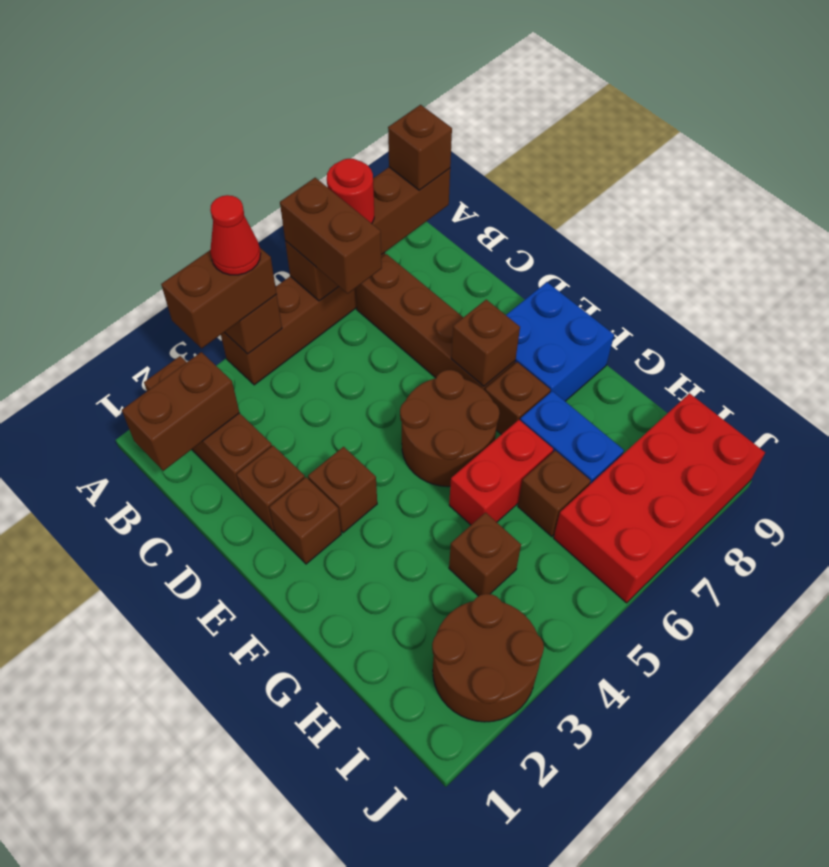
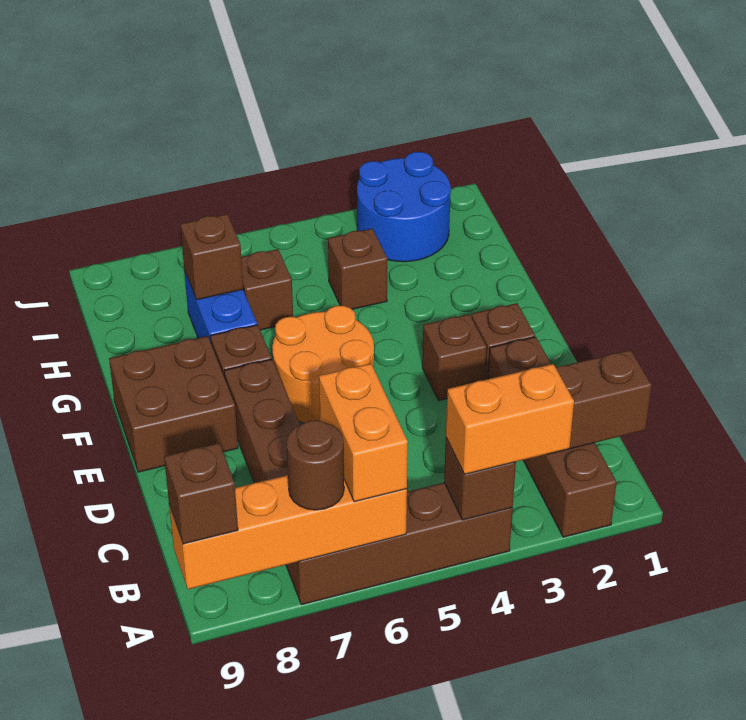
brown 1x2 brick [161,248,277,348] -> orange 1x2 brick [446,364,574,474]
red 1x1 cone [210,195,261,275] -> none
brown 1x4 brick [285,167,450,301] -> orange 1x4 brick [169,475,407,589]
brown 1x2 brick [280,178,382,294] -> orange 1x2 brick [319,363,408,502]
red 1x1 round brick [327,159,374,223] -> brown 1x1 round brick [287,420,344,510]
brown 2x2 round brick [400,370,500,487] -> orange 2x2 round brick [272,306,374,423]
brown 1x1 brick [451,300,520,386] -> brown 1x1 brick moved to [181,214,243,300]
blue 2x2 brick [506,282,614,401] -> brown 2x2 brick [109,336,238,472]
red 1x2 brick [449,420,553,525] -> none
brown 2x2 round brick [432,594,544,722] -> blue 2x2 round brick [357,152,451,262]
red 2x4 brick [554,393,765,603] -> none

